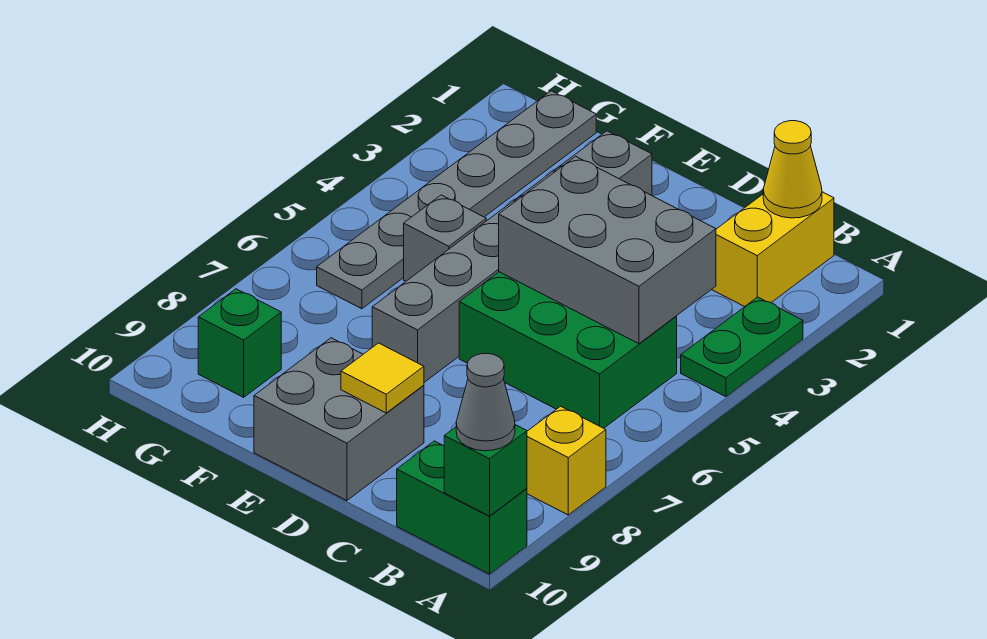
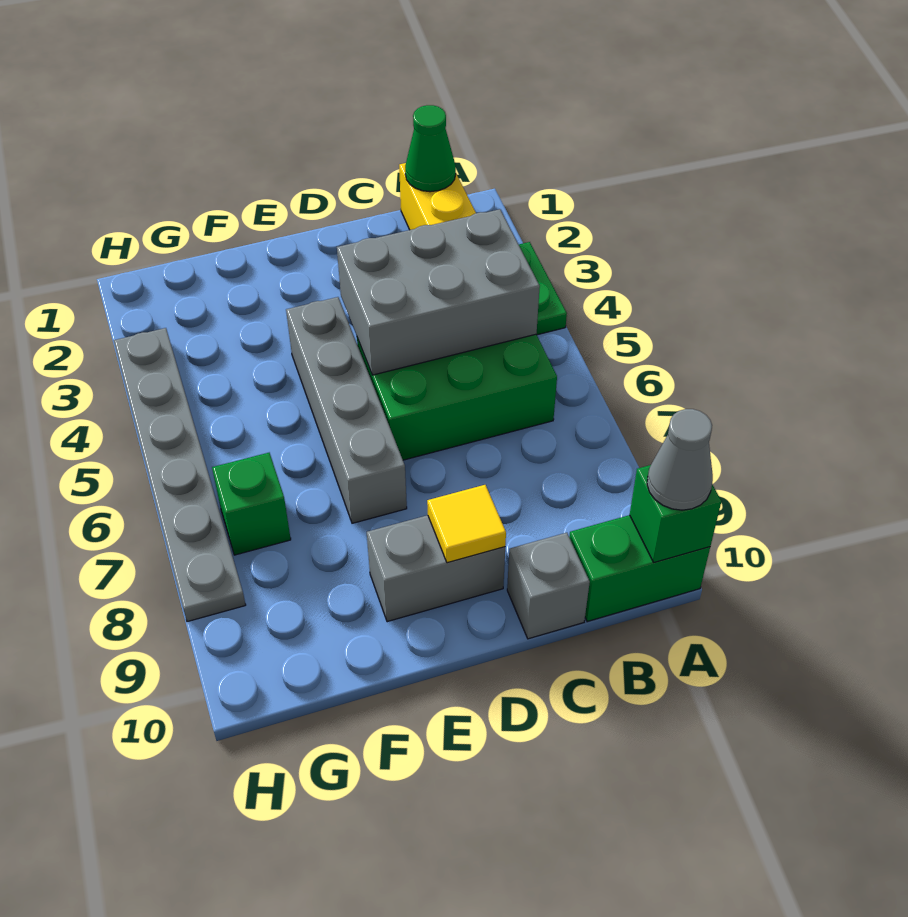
yellow 1x1 brick [527,406,606,515] -> none
yellow 1x1 cone [763,121,822,218] -> green 1x1 cone [405,105,456,192]
grey 2x2 brick [254,338,424,501] -> grey 1x2 brick [367,515,505,622]
grey 1x6 brick [372,131,652,382] -> grey 1x4 brick [286,297,407,523]
grey 1x1 brick [404,195,486,282] -> grey 1x1 brick moved to [507,533,590,639]
grey 1x6 plate [317,91,596,309] -> grey 1x6 plate moved to [114,328,246,622]
green 1x1 brick [198,289,281,397] -> green 1x1 brick moved to [212,453,291,555]

